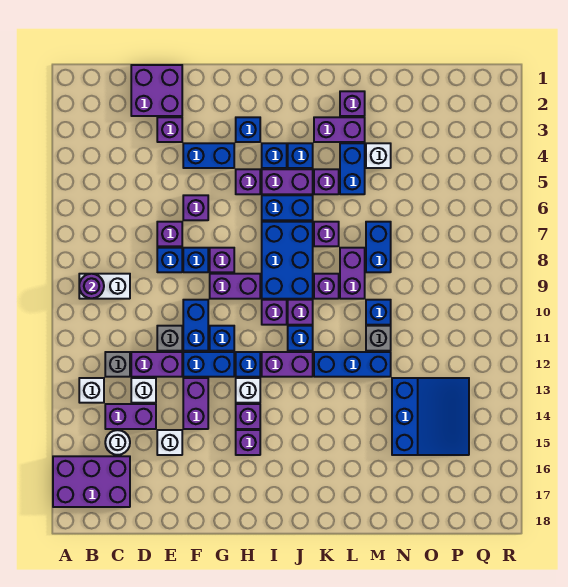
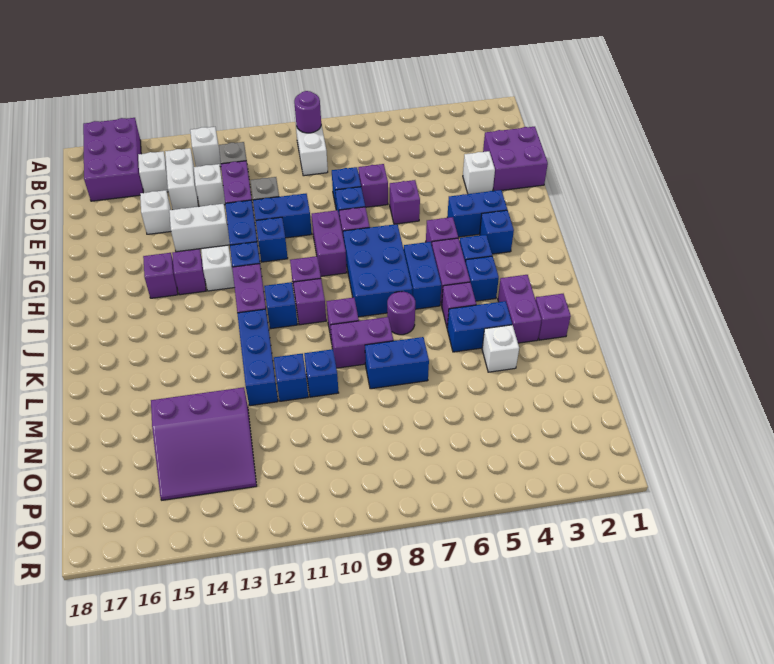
purple 1x2 brick [105,404,156,429] -> white 1x2 brick [165,148,198,210]
white 1x1 round brick [105,430,130,455] -> white 1x1 brick [138,151,168,193]
purple 1x1 brick [157,117,182,142] -> white 1x1 brick [463,151,495,194]
blue 1x2 brick [183,143,234,168] -> blue 1x2 brick turned to [447,190,507,237]
purple 1x2 brick [183,378,208,429] -> white 1x2 brick [169,204,230,252]
blue 2x3 brick [262,222,313,299] -> blue 2x3 brick turned to [343,224,412,317]
purple 1x1 brick [314,222,339,246] -> purple 1x1 round brick [387,292,415,335]
grey 1x1 brick [366,326,391,351] -> blue 1x1 brick [274,354,308,401]
blue 3x3 slope [392,378,469,455] -> purple 3x3 slope [151,387,257,500]

